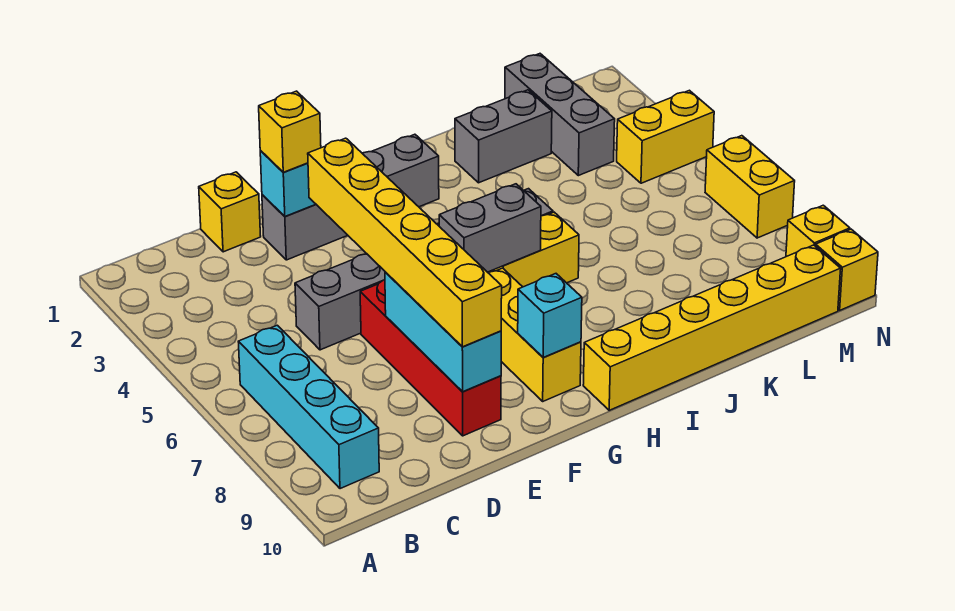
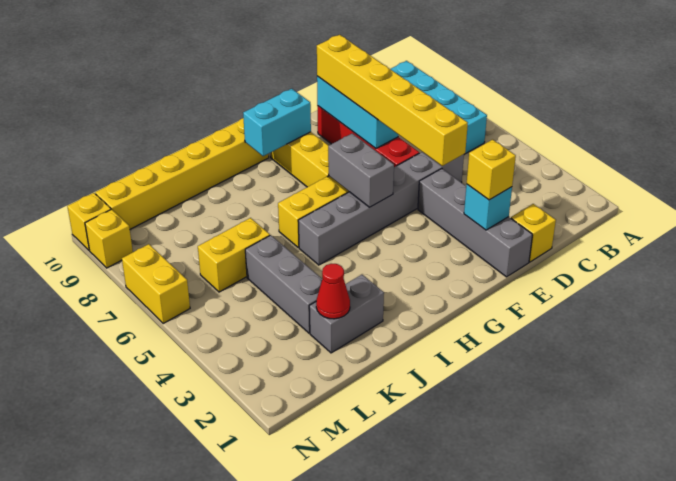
grey 1x4 brick [262,134,439,260] -> grey 1x4 brick turned to [418,169,533,277]
grey 1x2 brick [439,184,541,272] -> grey 1x2 brick turned to [328,134,394,207]
cyan 1x1 brick [518,274,582,357] -> cyan 1x2 brick [243,89,311,156]
none -> red 1x1 cone [316,264,350,319]
grey 1x3 brick [505,54,615,176] -> grey 1x3 brick moved to [245,235,322,333]
yellow 1x2 brick [617,90,714,183] -> yellow 1x2 brick moved to [198,218,270,292]

